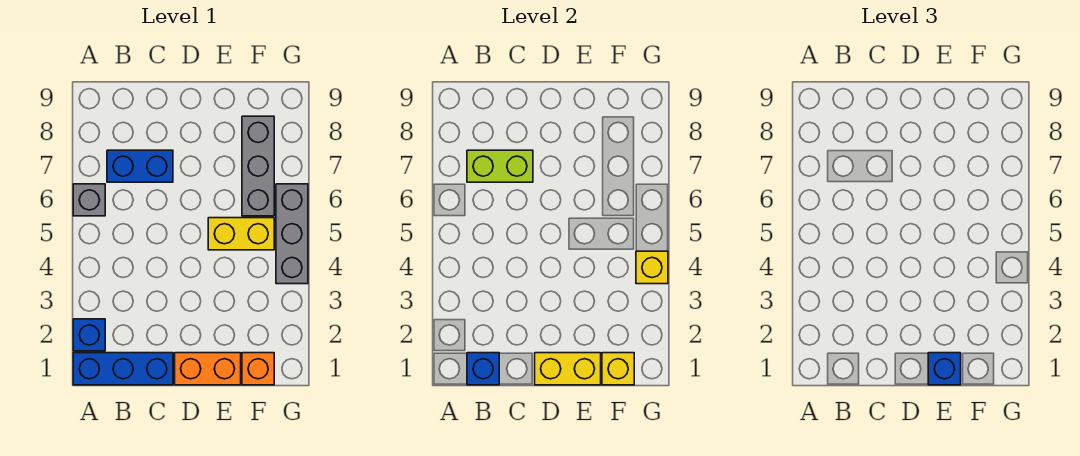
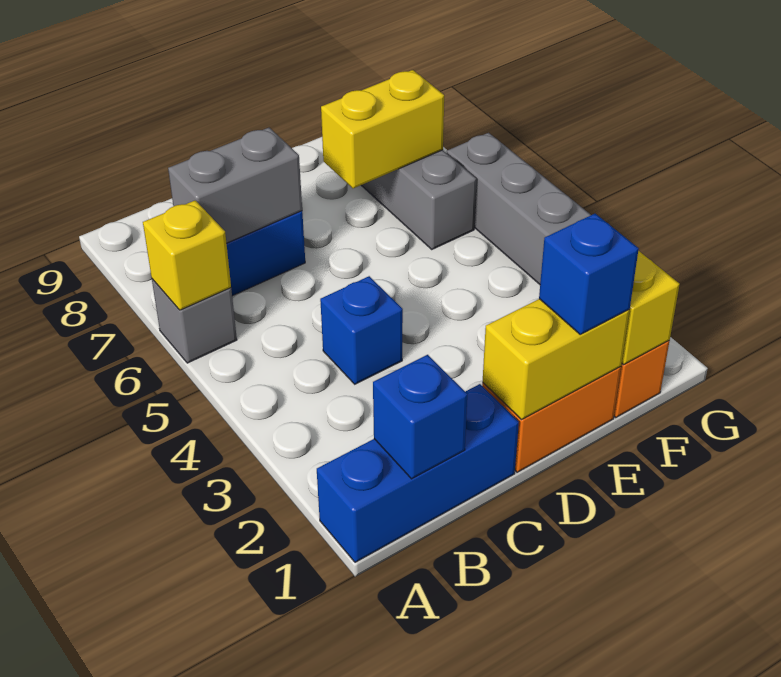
blue 1x1 brick [73,319,105,351] -> blue 1x1 brick moved to [320,276,403,384]
lime 1x2 brick [467,150,533,182] -> grey 1x2 brick [168,128,302,243]
yellow 1x2 brick [208,218,274,250] -> yellow 1x2 brick moved to [321,70,444,188]
yellow 1x1 brick [636,251,668,284] -> yellow 1x1 brick moved to [143,200,231,310]

